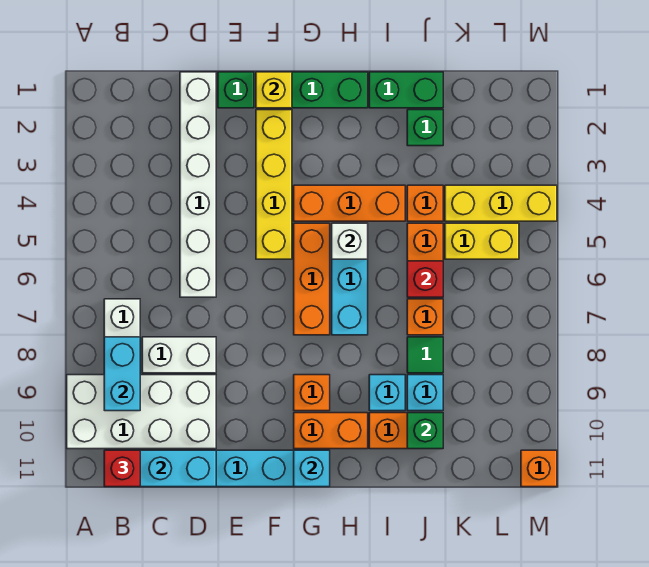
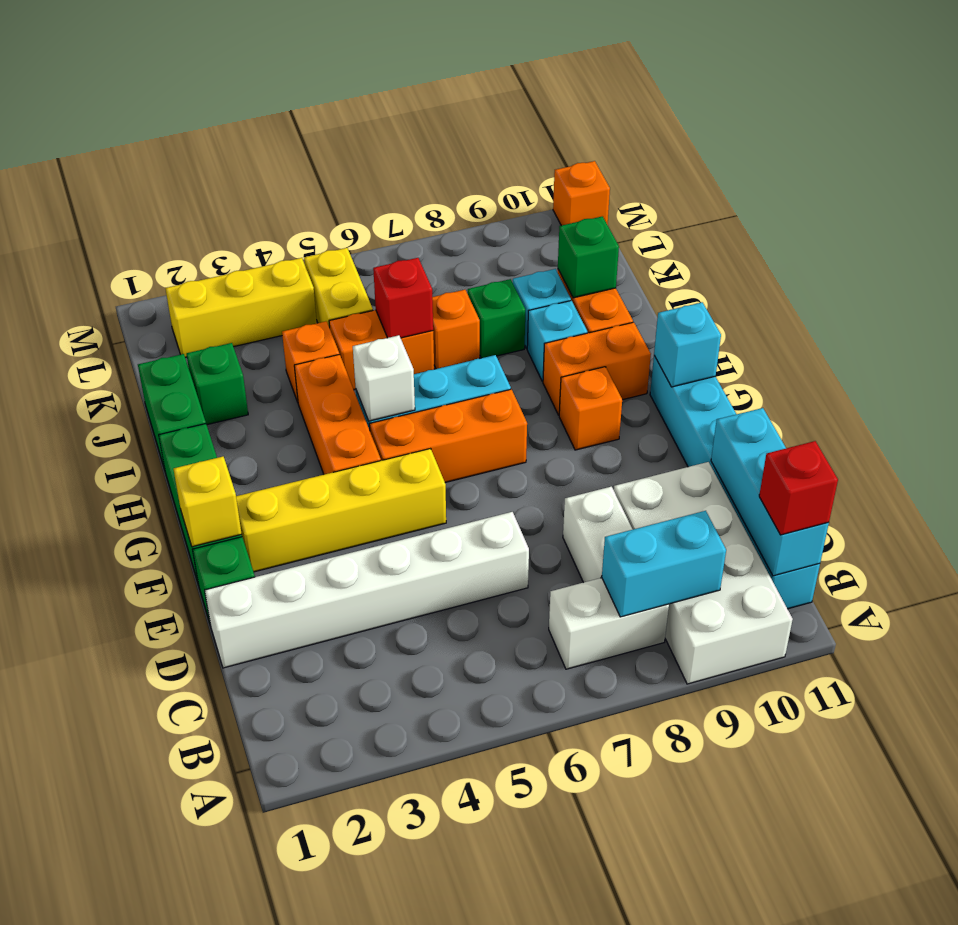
orange 1x2 brick [294,413,368,449] -> orange 1x2 brick turned to [543,322,651,415]
green 1x1 tile [407,337,443,373] -> green 1x1 brick [468,279,525,358]
yellow 1x3 brick [445,185,557,221] -> yellow 1x3 brick turned to [165,258,317,358]

